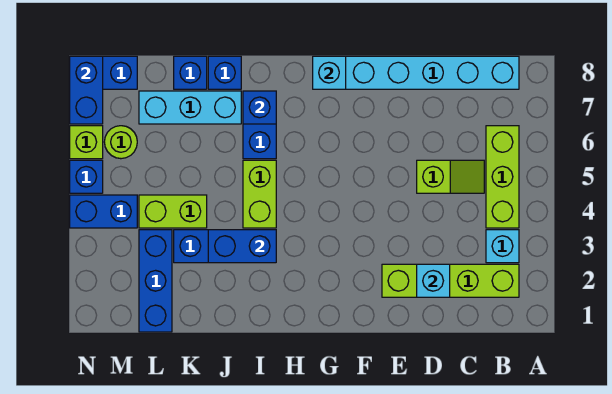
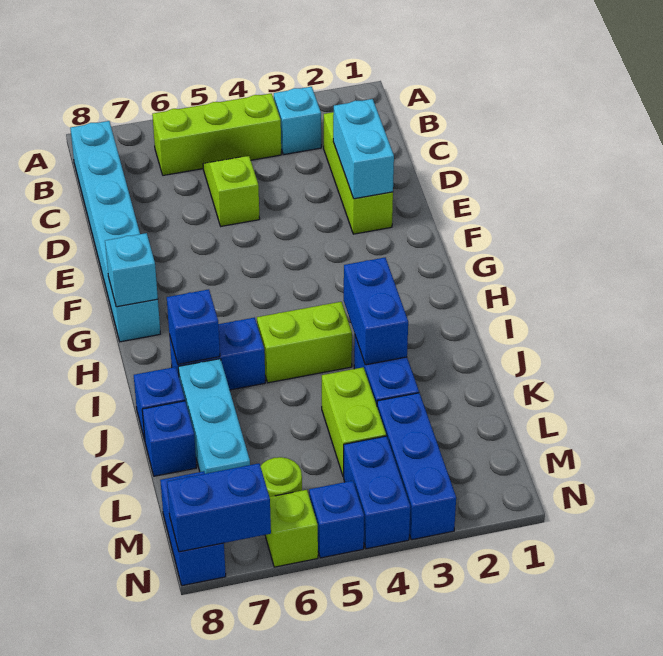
lime 1x4 brick [382,264,519,297] -> lime 1x3 brick [324,112,393,234]
cyan 1x1 brick [417,264,450,297] -> cyan 1x2 brick [333,99,394,199]
blue 1x3 brick [139,230,172,332] -> blue 1x3 brick turned to [377,393,456,540]

